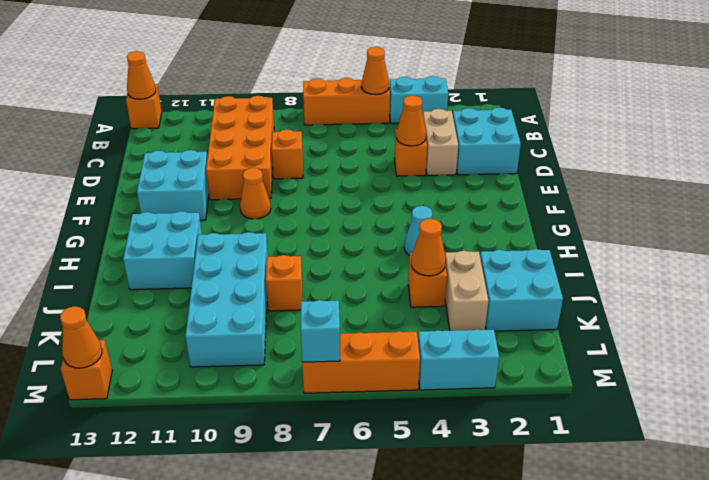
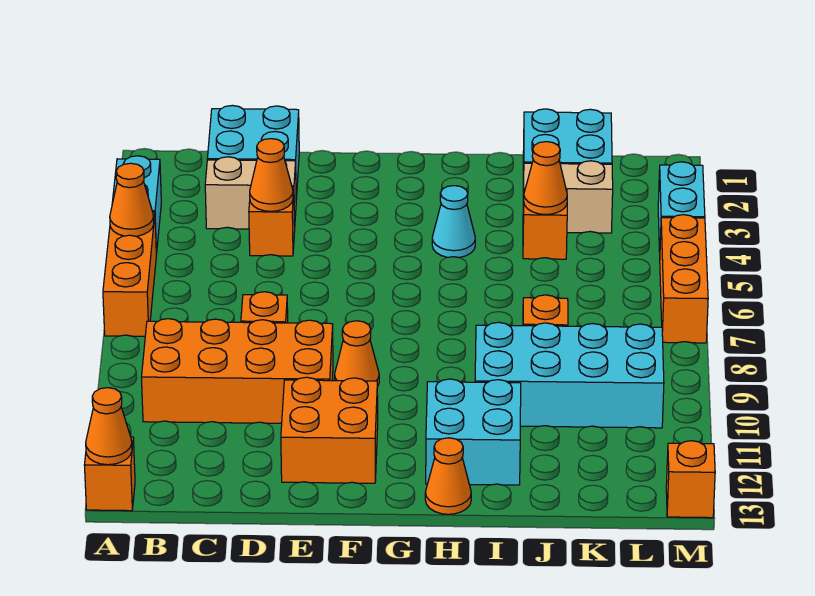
cyan 2x2 brick [137,150,209,220] -> orange 2x2 brick [281,377,378,483]
cyan 1x1 brick [301,300,340,362] -> none
orange 1x1 cone [60,306,102,368] -> orange 1x1 cone moved to [425,438,471,514]

